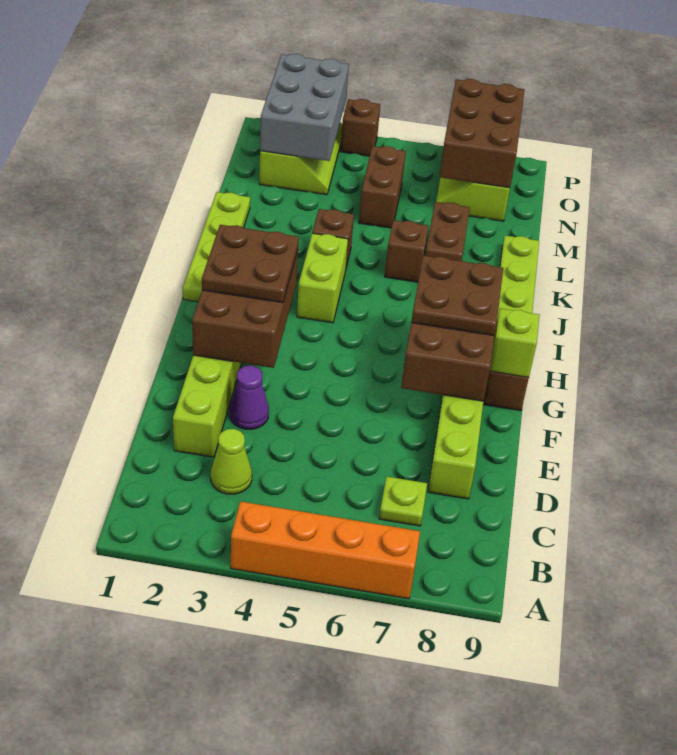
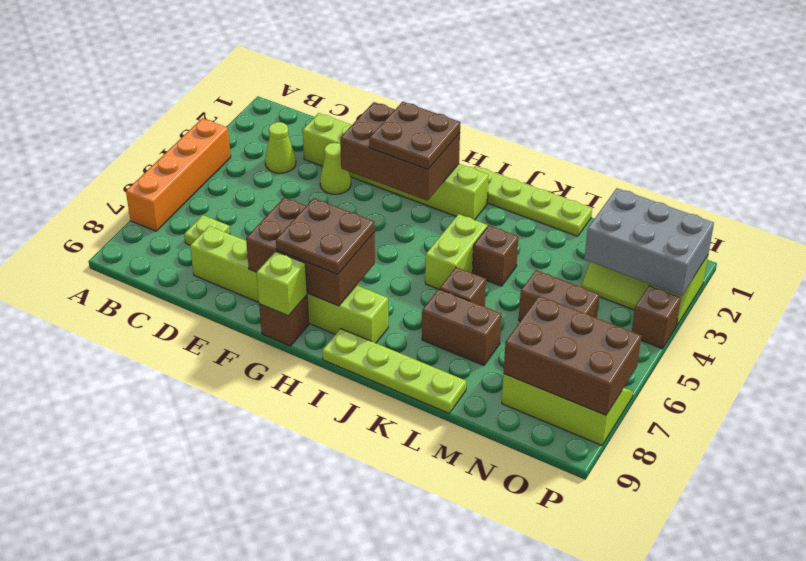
purple 1x1 cone [229,366,269,429] -> lime 1x1 cone [320,143,351,194]
lime 1x2 brick [297,233,348,323] -> lime 1x2 brick turned to [425,214,487,289]

